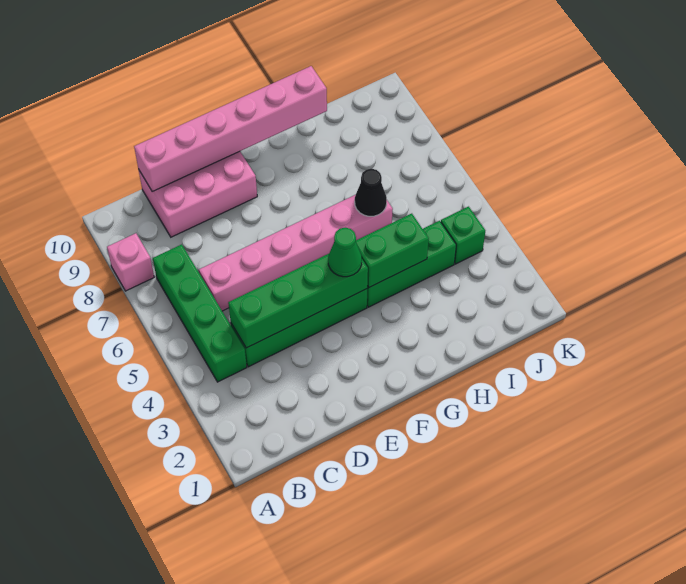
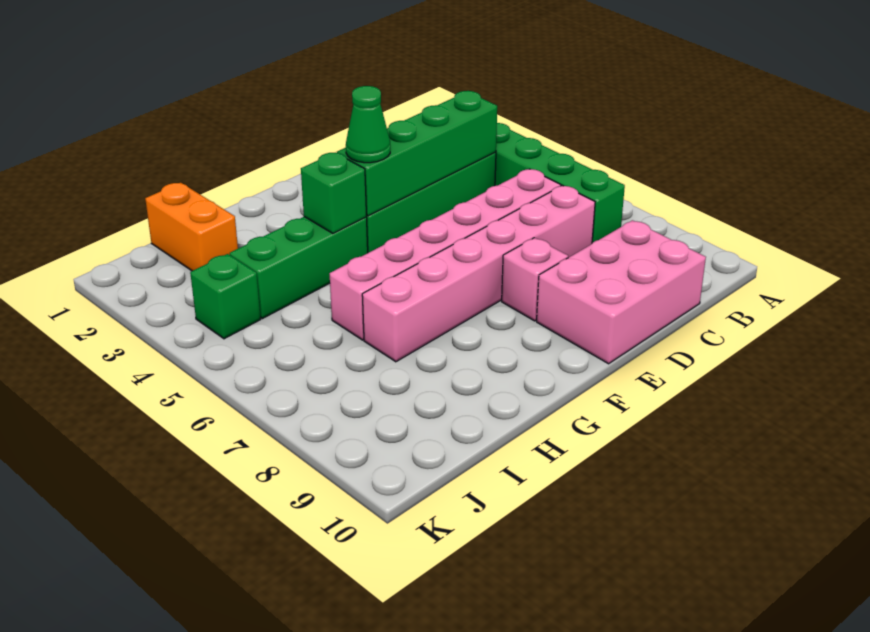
pink 1x1 brick [107,233,154,291] -> pink 1x1 brick moved to [502,238,568,321]
pink 1x6 brick [134,66,327,192] -> pink 1x6 brick moved to [362,186,595,362]
green 1x2 brick [356,214,429,287] -> green 1x1 brick [301,153,366,233]
black 1x1 cone [355,169,387,216] -> none
none -> orange 1x2 brick [145,183,238,271]

